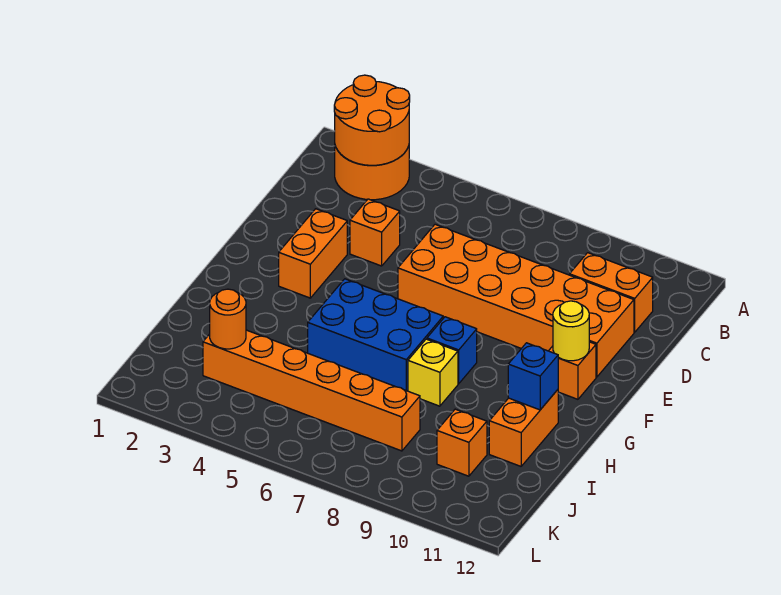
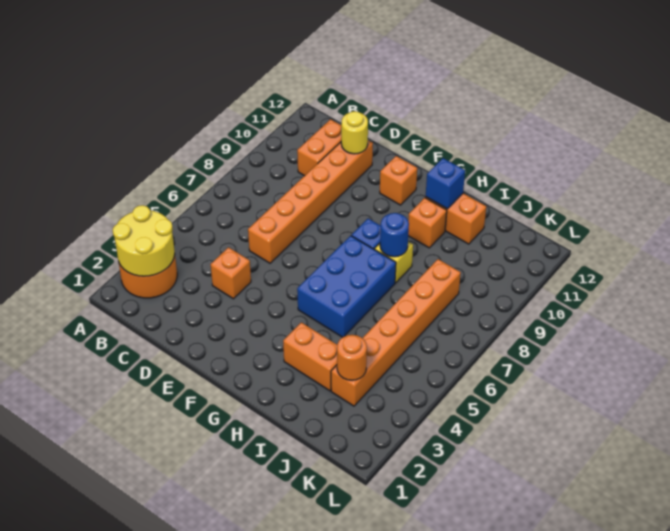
orange 2x2 round brick [334,75,410,165] -> yellow 2x2 round brick [113,205,175,276]
orange 2x6 brick [398,224,634,377] -> orange 1x6 brick [248,140,373,263]
orange 1x2 brick [279,209,347,298] -> orange 1x2 brick moved to [283,322,337,391]
yellow 1x1 round brick [553,301,589,361] -> yellow 1x1 round brick moved to [341,111,368,154]
none -> blue 1x1 round brick [380,213,409,257]
orange 1x1 brick [437,409,487,476] -> orange 1x1 brick moved to [408,198,447,248]

